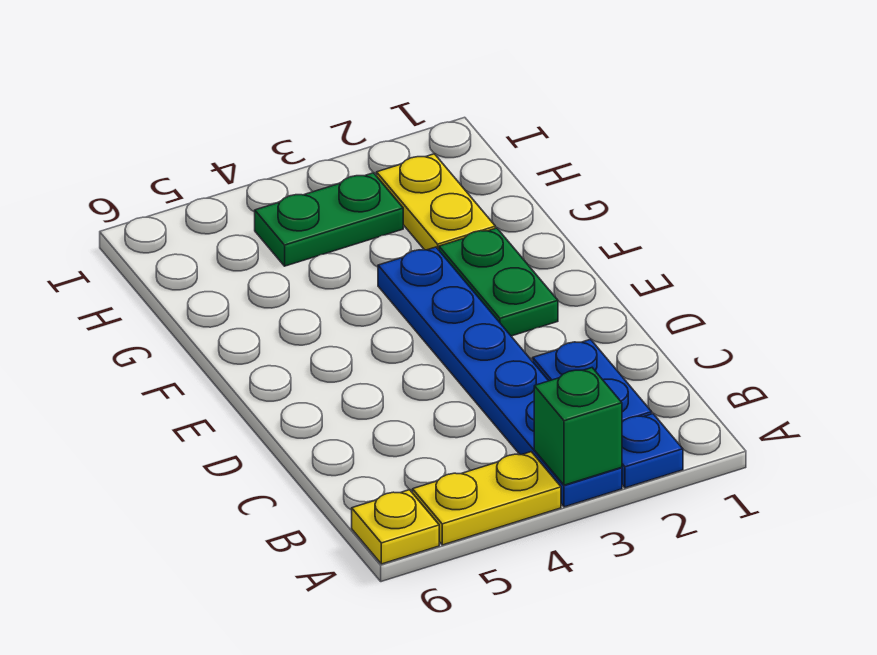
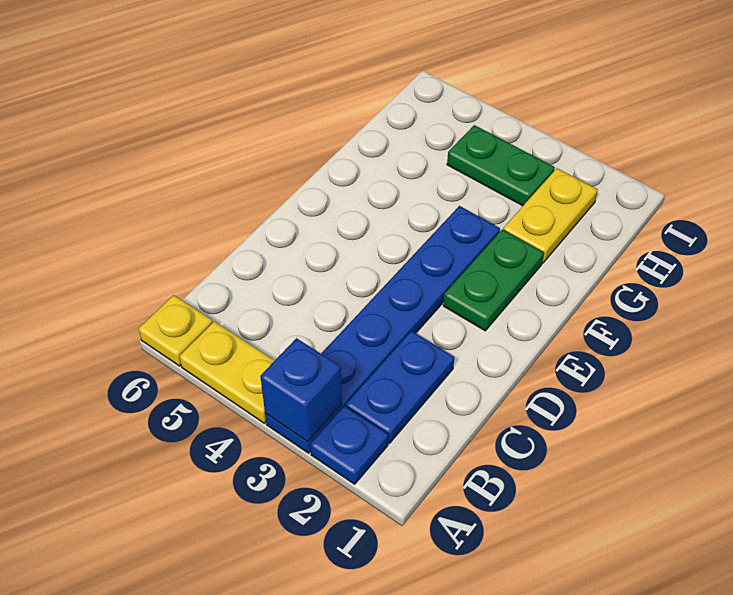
green 1x1 brick [534,368,622,485] -> blue 1x1 brick [260,338,342,442]

